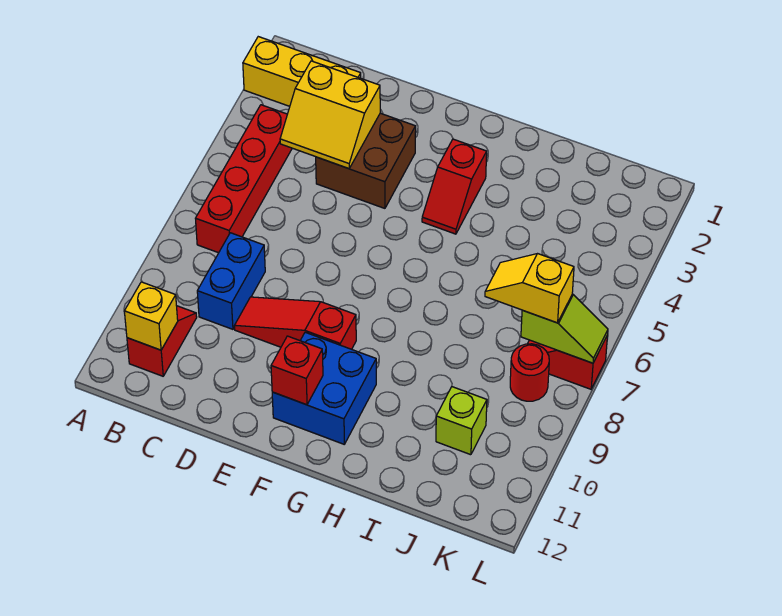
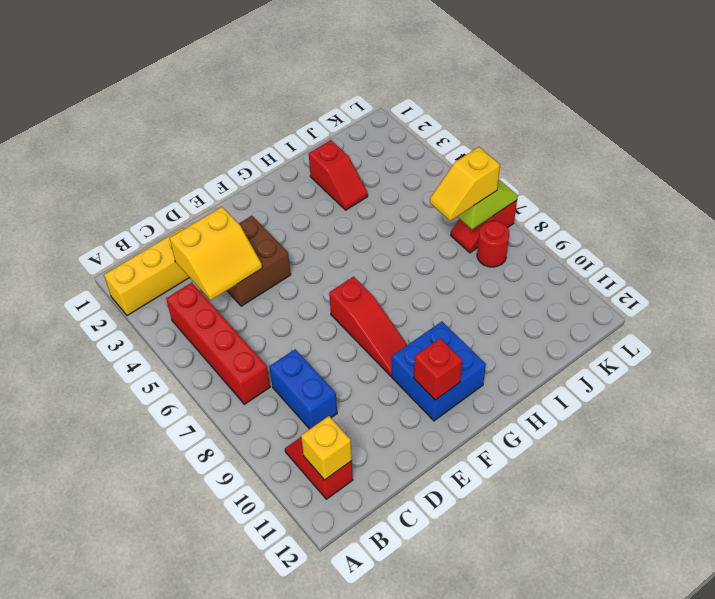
red 1x3 slope [234,297,356,349] -> red 1x3 slope turned to [329,277,407,376]
red 1x2 slope [422,139,487,234] -> red 1x2 slope moved to [309,140,368,210]
lime 1x1 brick [436,387,487,455] -> none

